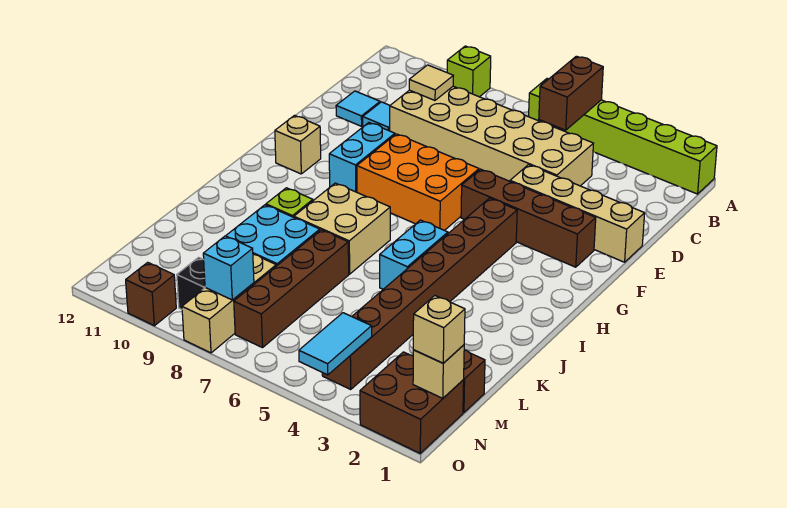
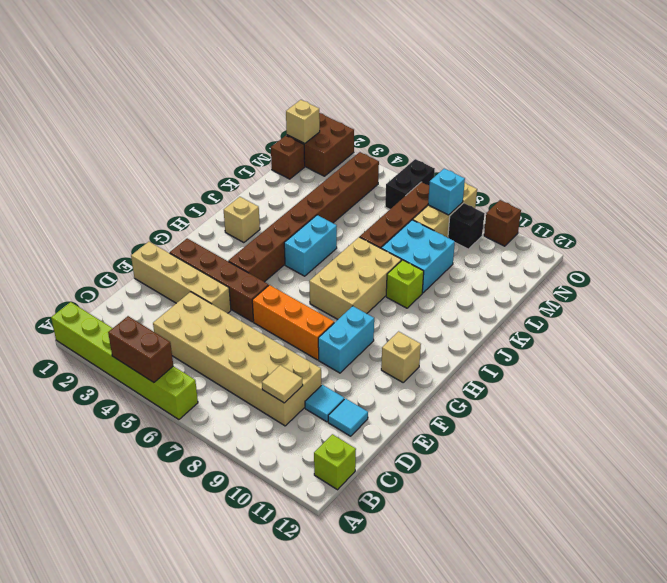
brown 1x2 brick [539,56,603,130] -> brown 1x2 brick turned to [108,316,173,382]
lime 1x1 brick [447,46,491,97] -> lime 1x1 brick moved to [314,434,356,490]
orange 2x3 brick [357,134,479,231] -> orange 1x3 brick [252,285,334,360]
tan 2x2 brick [294,183,390,274] -> tan 2x3 brick [309,237,401,319]
tan 1x1 brick [413,296,465,363] -> tan 1x1 brick moved to [224,197,260,243]
cyan 1x2 tile [299,313,372,375] -> none
none -> black 1x2 brick [385,159,435,209]

